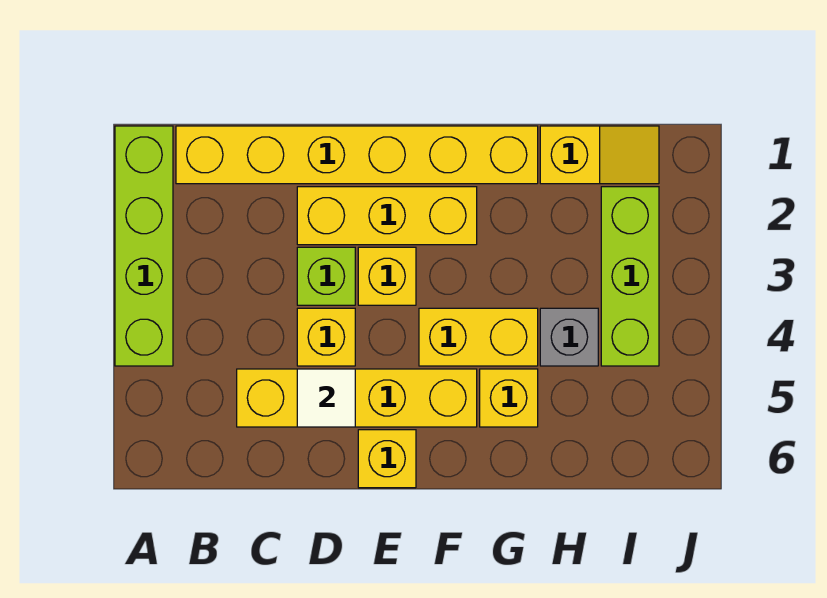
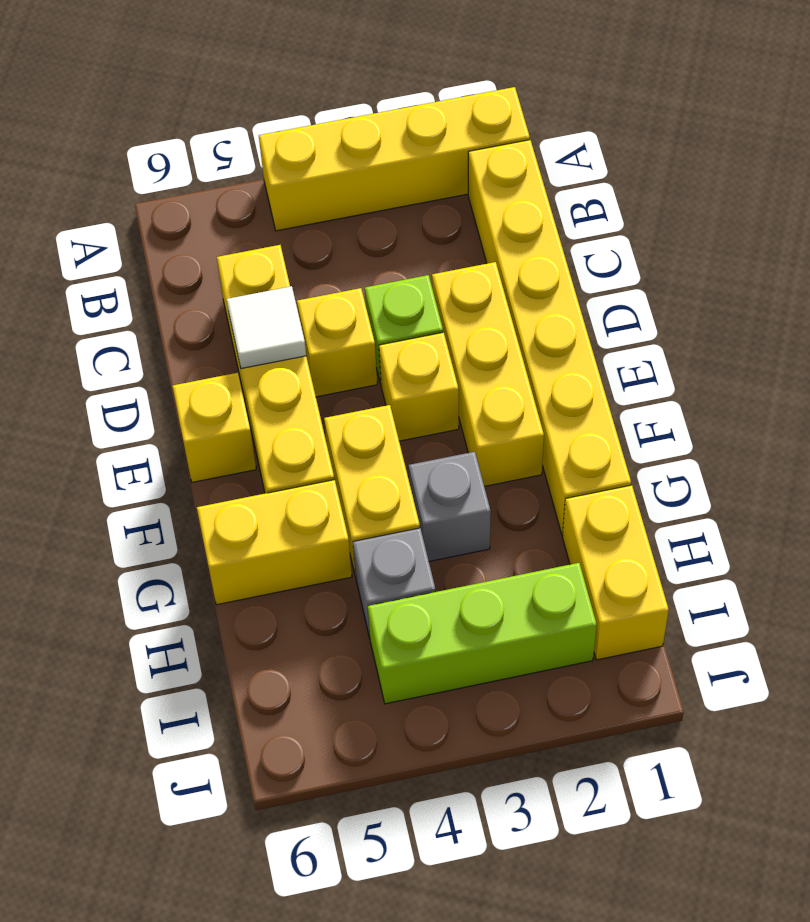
lime 1x4 brick [115,126,173,366] -> yellow 1x4 brick [259,87,530,231]
none -> grey 1x1 brick [409,452,491,561]
yellow 1x1 brick [480,369,538,427] -> yellow 1x2 brick [197,480,352,605]
yellow 1x2 slope [540,126,659,184] -> yellow 1x2 brick [562,485,669,660]

